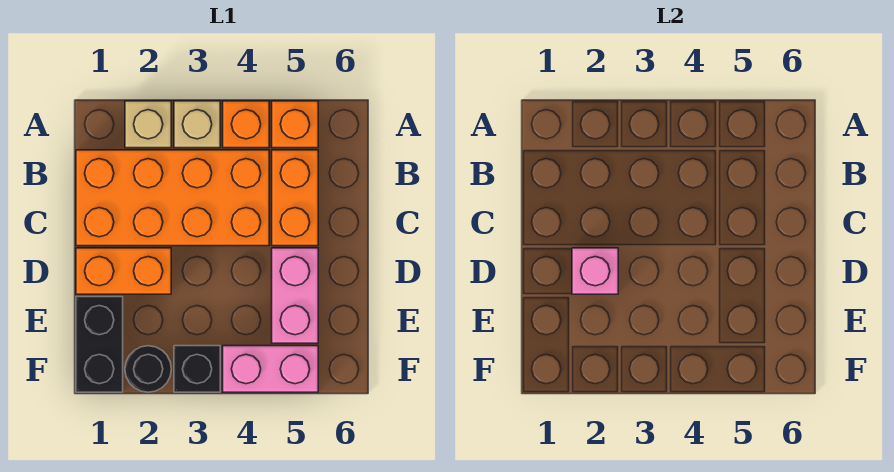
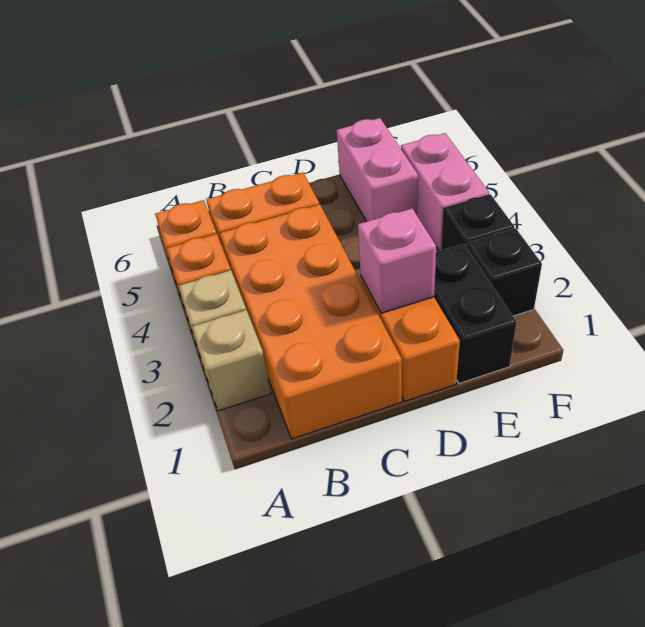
pink 1x2 brick [272,248,318,343] -> pink 1x2 brick turned to [337,118,418,222]
black 1x2 brick [76,297,123,392] -> black 1x2 brick turned to [434,244,517,383]
black 1x1 round brick [125,346,171,392] -> black 1x1 brick [467,228,542,316]

